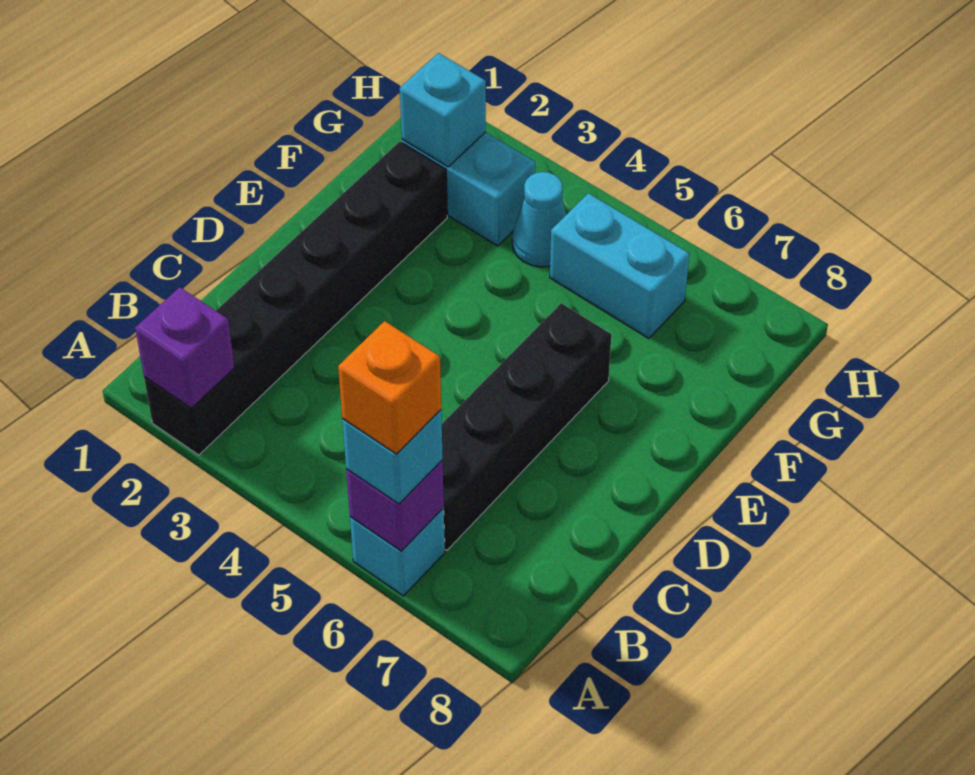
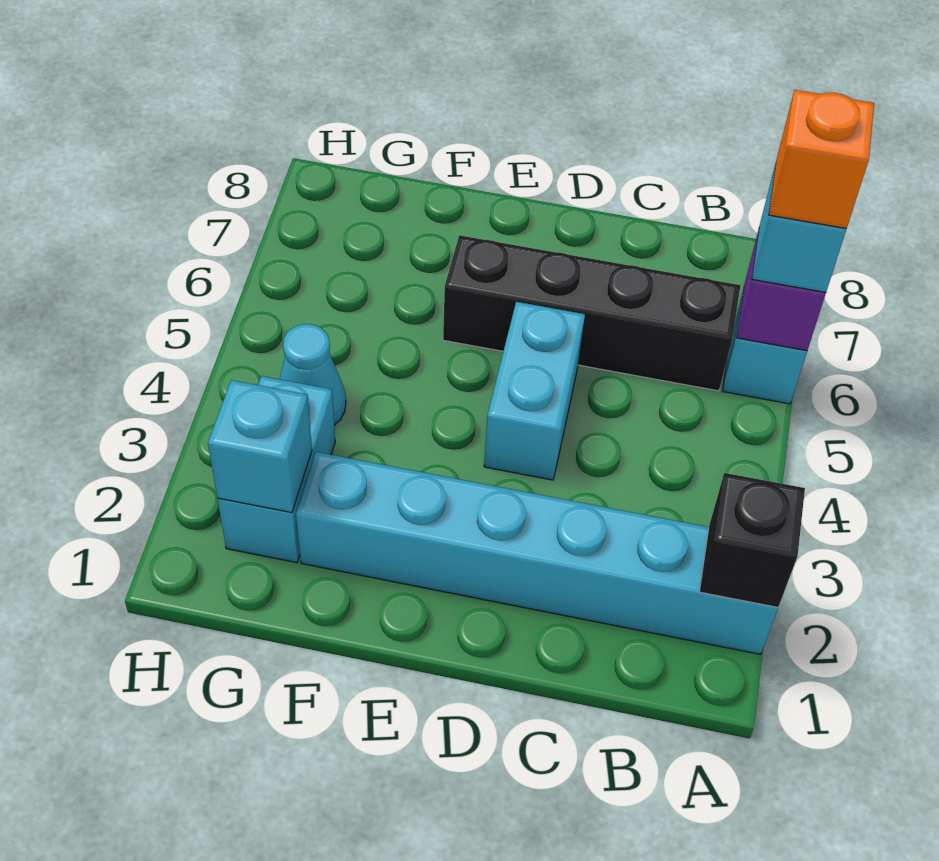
black 1x6 brick [144,142,447,455] -> cyan 1x6 brick [296,452,778,654]
purple 1x1 brick [135,287,235,408] -> black 1x1 brick [699,473,805,607]
cyan 1x2 brick [550,193,689,338] -> cyan 1x2 brick moved to [484,302,585,480]

